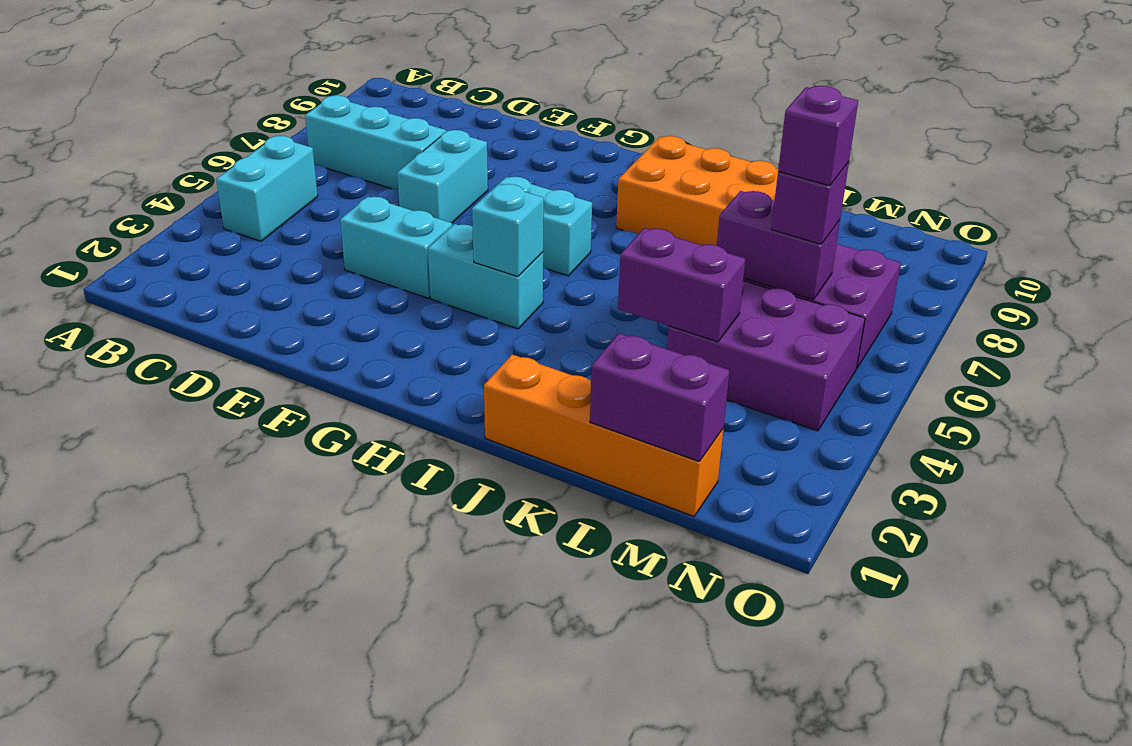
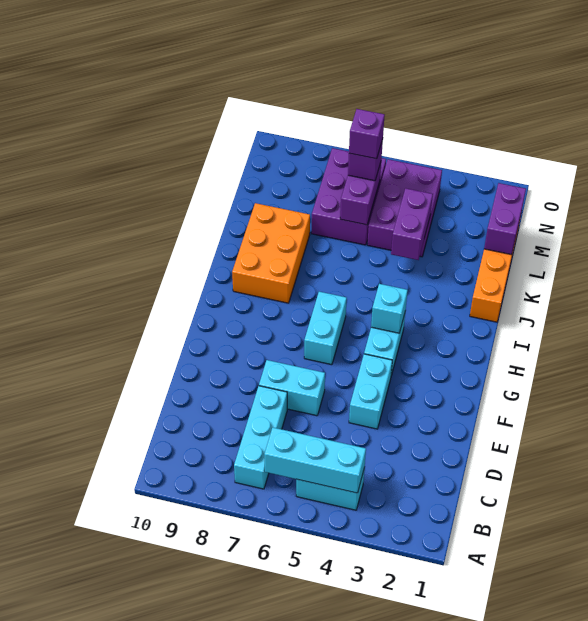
none -> cyan 1x3 brick [264,428,366,493]

